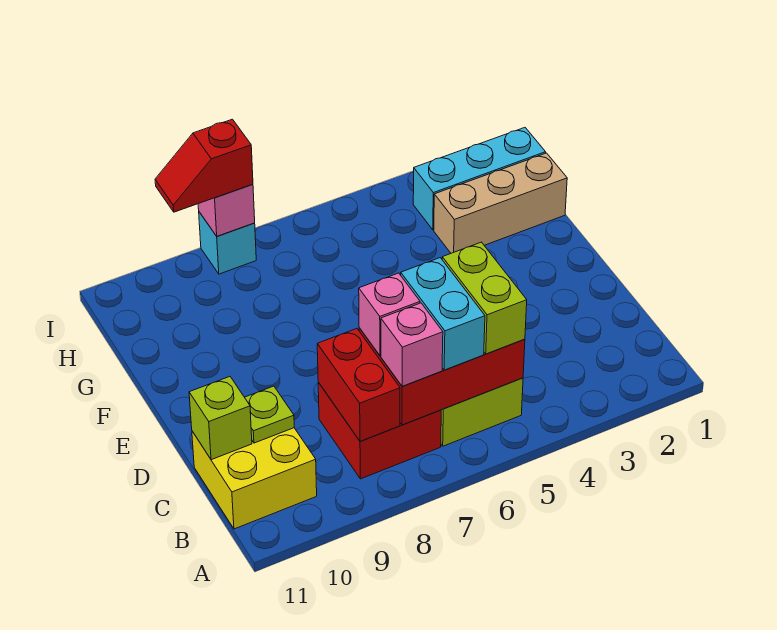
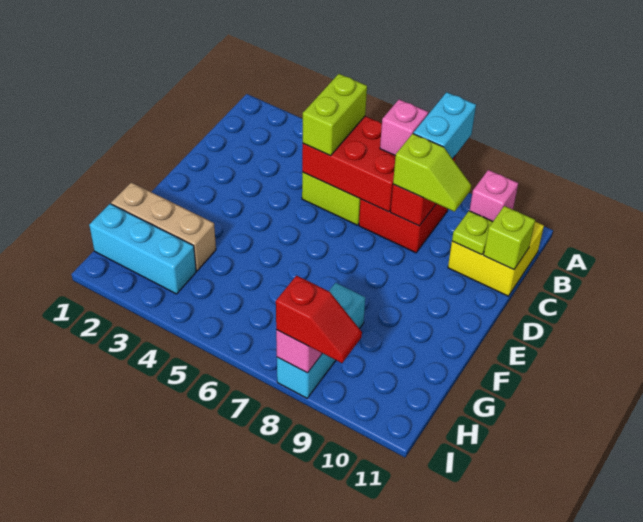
cyan 1x2 brick [401,258,485,370] -> cyan 1x2 brick moved to [413,92,476,159]
pink 1x1 brick [359,273,420,356] -> pink 1x1 brick moved to [470,170,518,221]
none -> lime 1x2 slope [393,134,471,212]
cyan 1x1 brick [199,212,256,274] -> cyan 1x3 brick [277,283,365,398]

